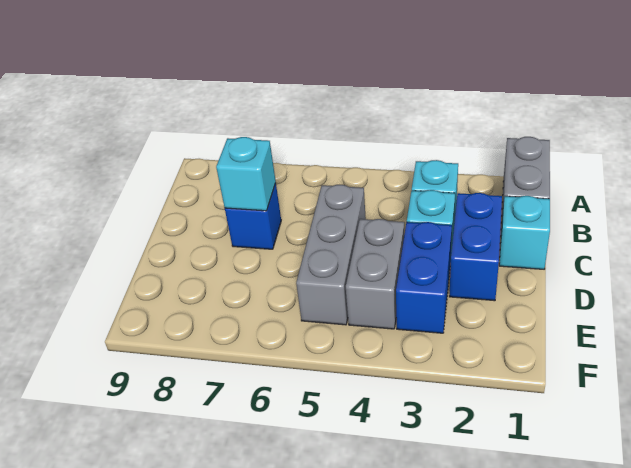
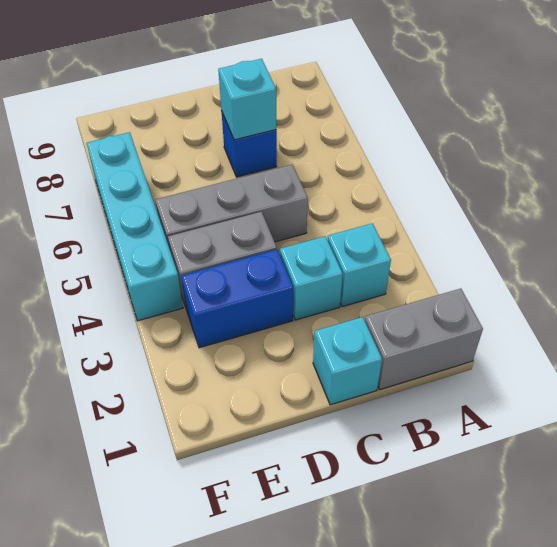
blue 1x2 brick [449,193,502,301] -> none
none -> cyan 1x4 brick [87,132,183,321]

